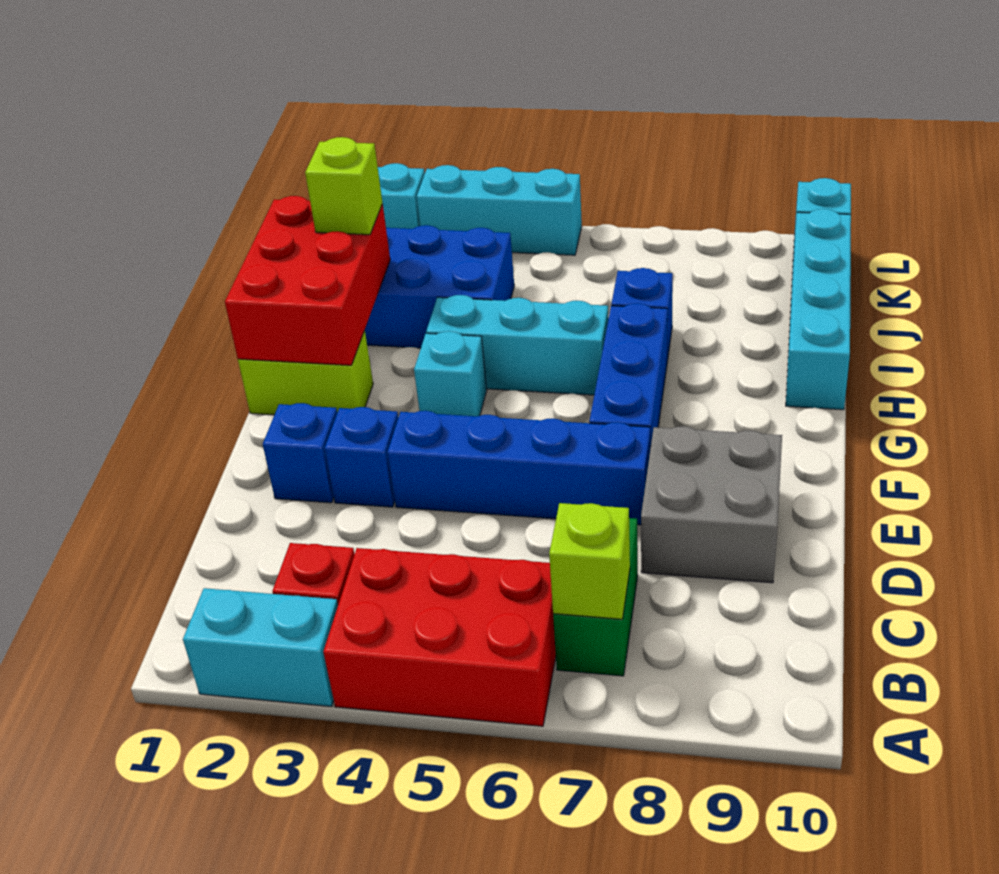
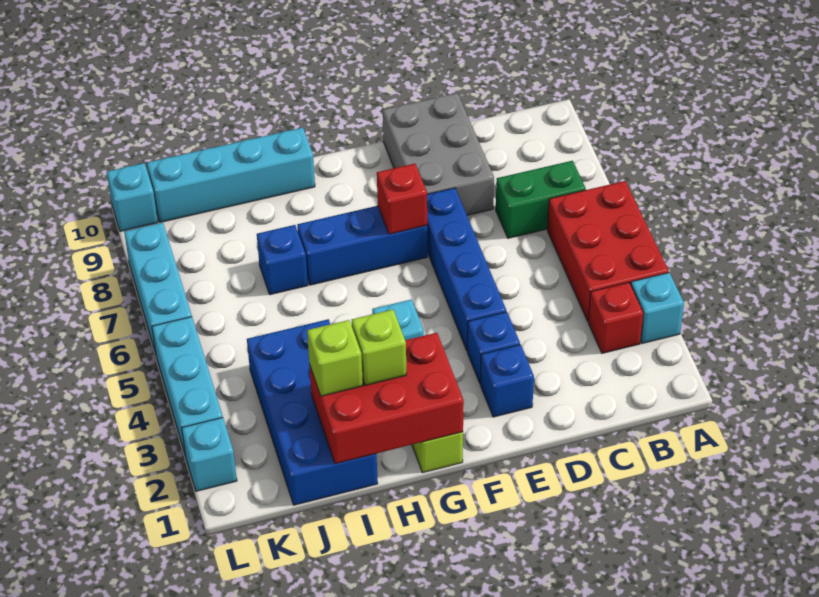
cyan 1x2 brick [183,588,338,706] -> cyan 1x1 brick [631,273,684,344]
lime 1x1 brick [549,503,630,619] -> lime 1x1 brick moved to [352,310,406,385]
grey 2x2 brick [641,426,782,583] -> grey 2x3 brick [383,93,494,215]
none -> red 1x1 brick [377,164,427,234]
cyan 1x3 brick [426,295,609,395] -> cyan 1x3 brick moved to [124,223,192,353]

